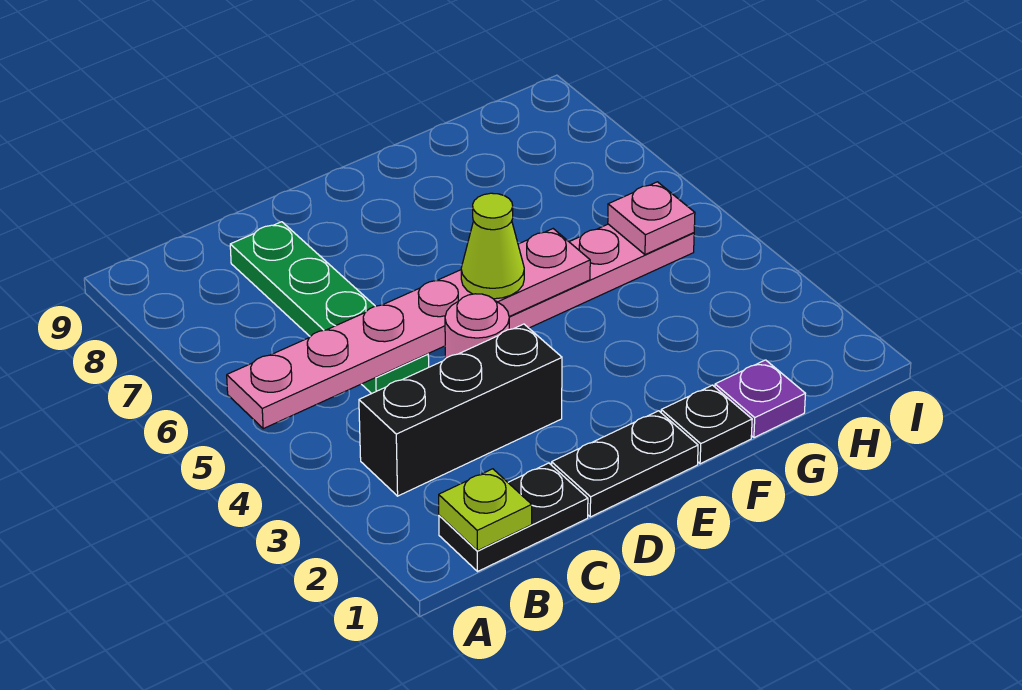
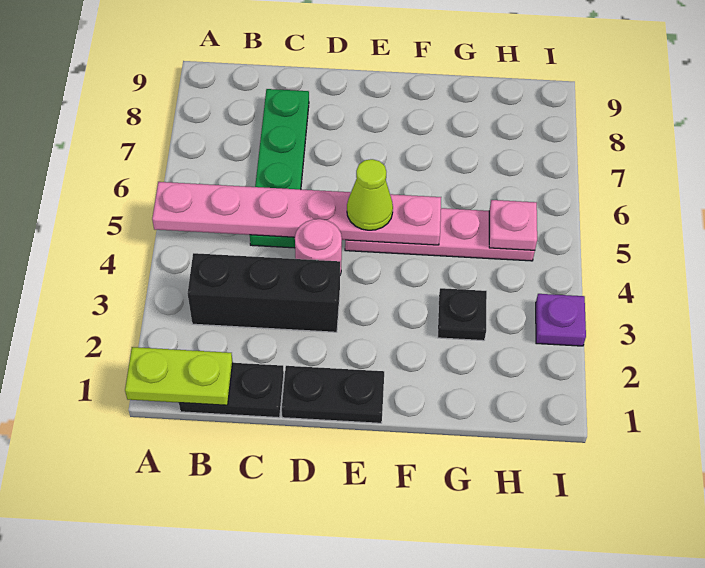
lime 1x1 plate [439,469,532,551] -> lime 1x2 plate [125,347,233,405]
black 1x1 plate [661,385,752,464] -> black 1x1 plate moved to [438,288,487,341]
purple 1x1 plate [715,360,805,438] -> purple 1x1 plate moved to [536,294,586,346]

